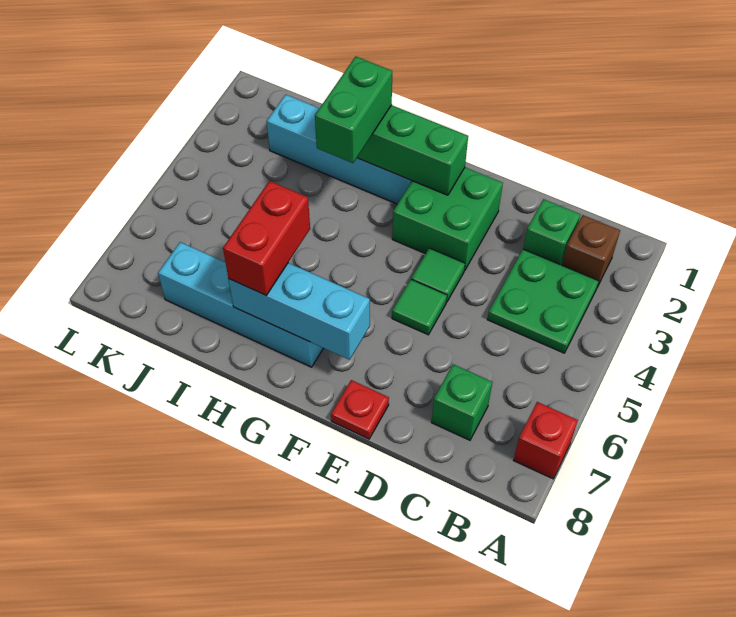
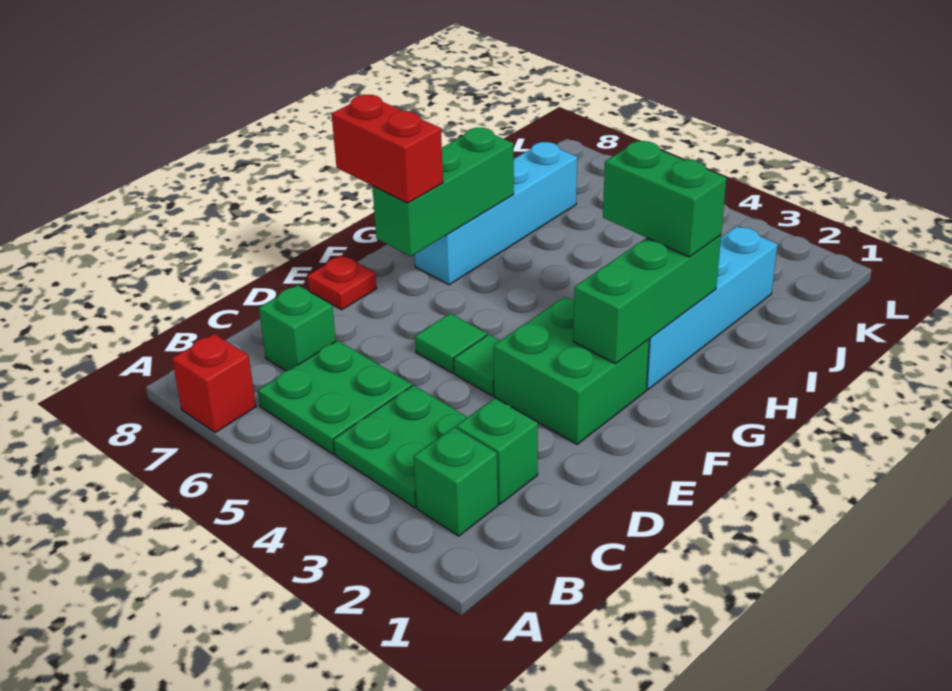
brown 1x1 brick [562,215,620,287] -> green 1x1 brick [414,427,498,536]
none -> green 2x2 plate [258,340,412,454]
cyan 1x3 brick [229,263,370,360] -> green 1x3 brick [372,128,514,256]
red 1x2 brick [223,181,310,295] -> red 1x2 brick moved to [332,95,443,203]

